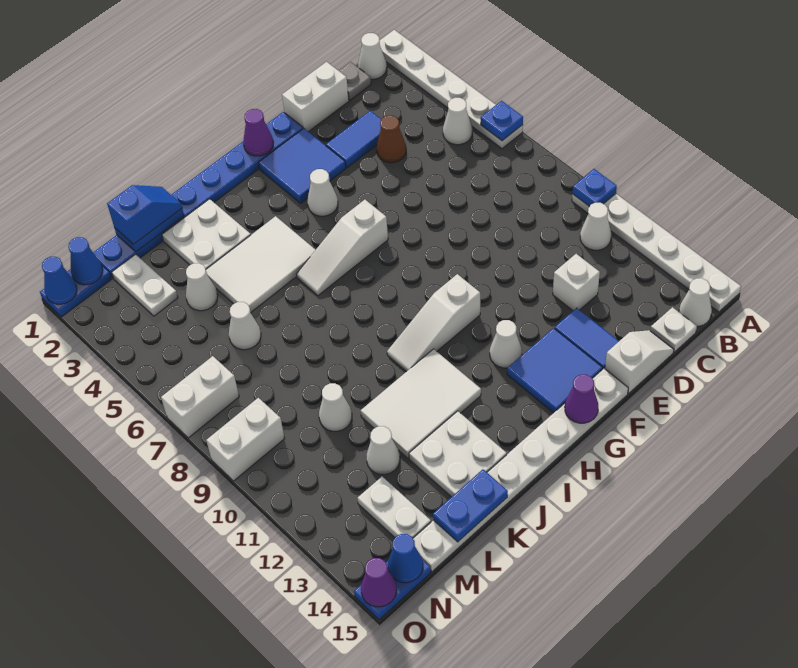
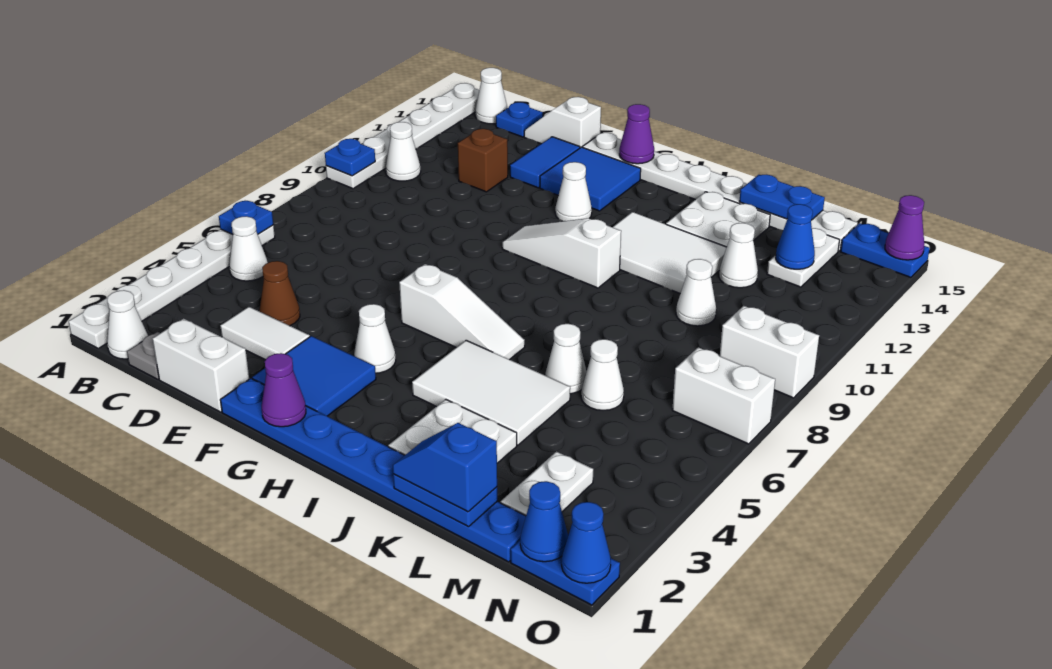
white 1x1 plate [650,307,697,352] -> blue 1x1 plate [496,102,543,137]
blue 1x2 tile [326,111,382,168] -> white 1x2 tile [220,307,310,360]
white 1x1 brick [553,254,600,311] -> brown 1x1 brick [458,129,508,192]
white 1x3 slope [387,274,480,372] -> white 1x3 slope turned to [502,218,621,288]
white 1x1 cone [186,263,218,311] -> white 1x1 cone moved to [545,324,587,394]
blue 1x1 cone [388,534,423,583] -> blue 1x1 cone moved to [776,204,815,269]

